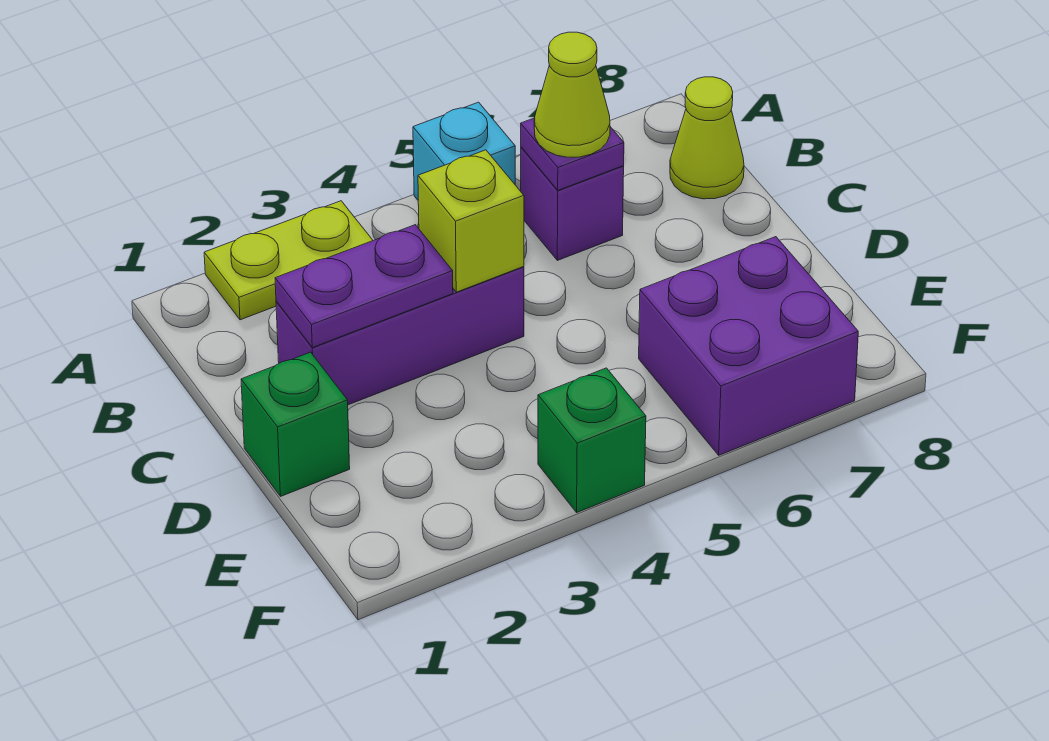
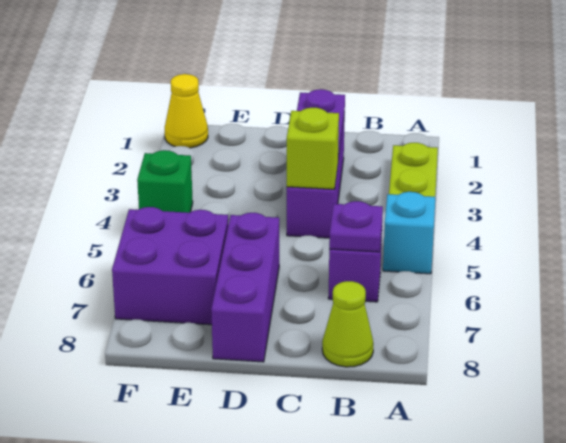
lime 1x1 cone [534,32,610,157] -> none
green 1x1 brick [241,352,350,496] -> none
none -> purple 1x3 brick [211,213,279,362]
none -> yellow 1x1 cone [165,74,208,148]

